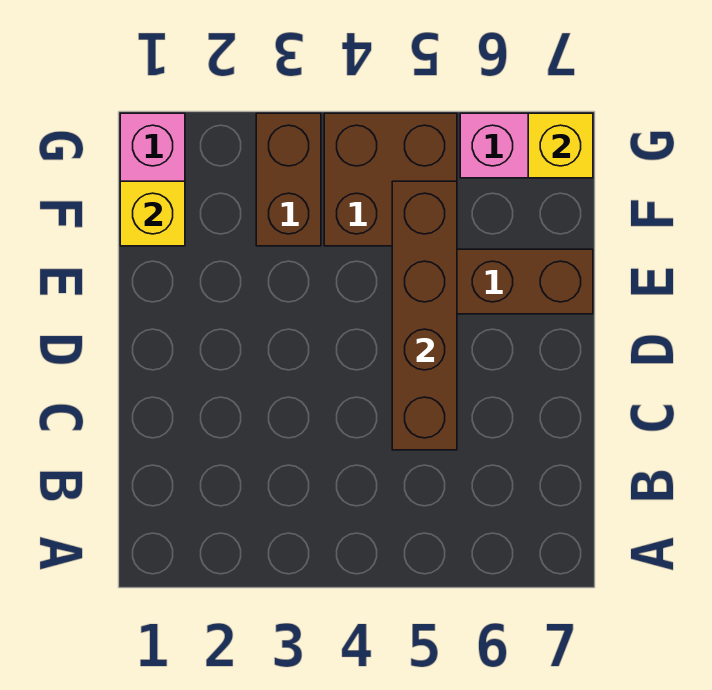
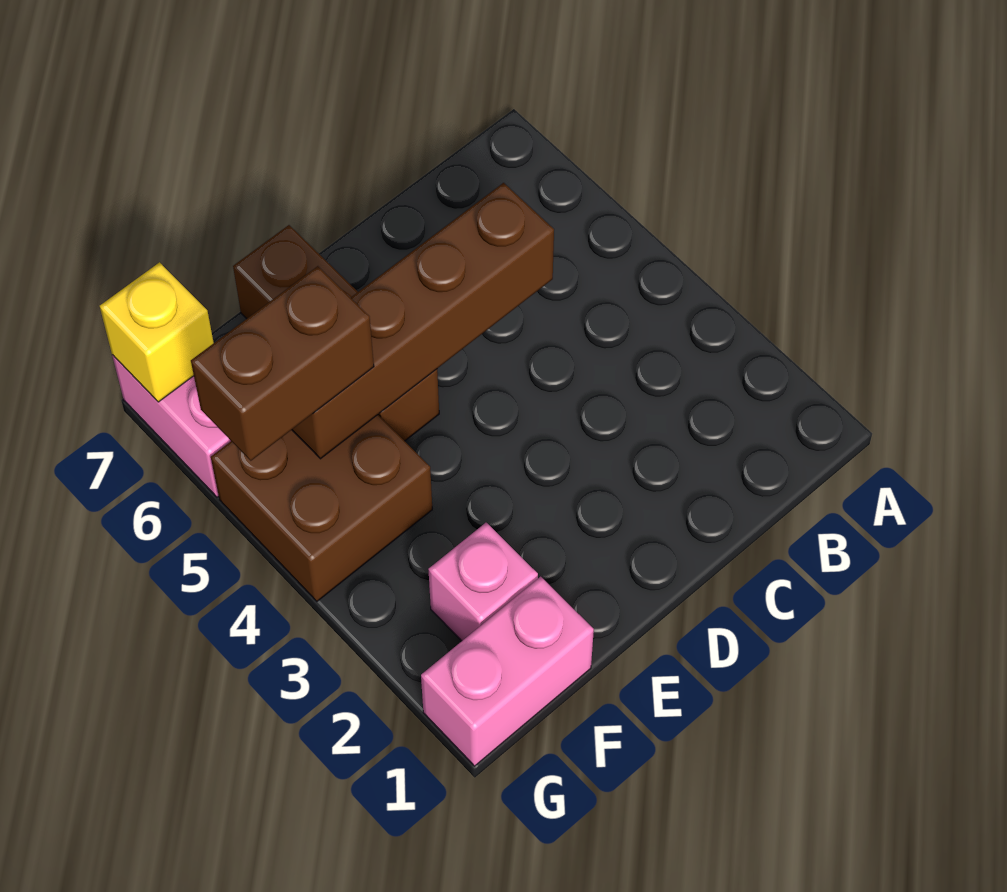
yellow 1x1 brick [120,181,185,246] -> none
none -> pink 1x1 brick [428,523,538,641]
brown 1x2 brick [256,113,321,246] -> brown 1x2 brick moved to [191,266,374,461]

